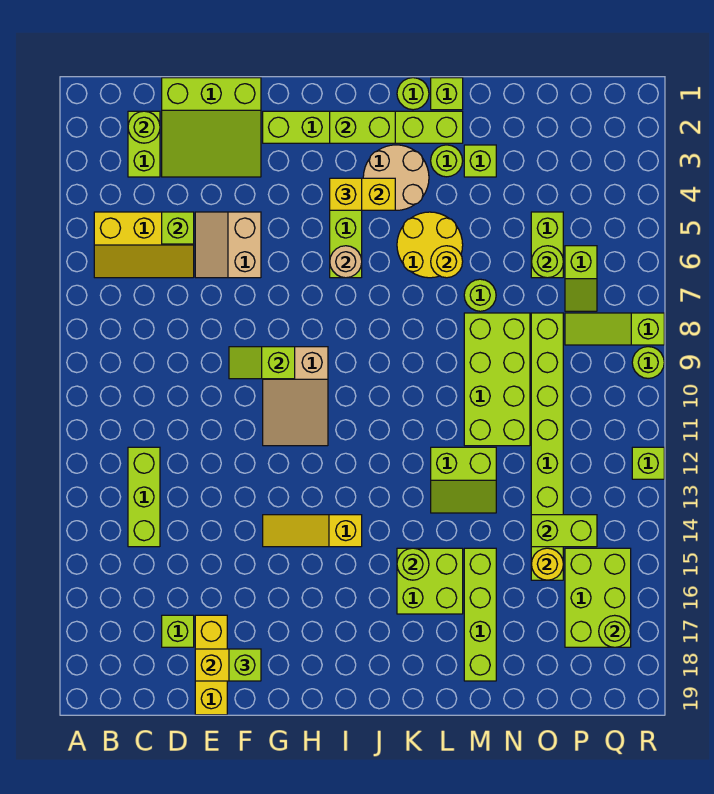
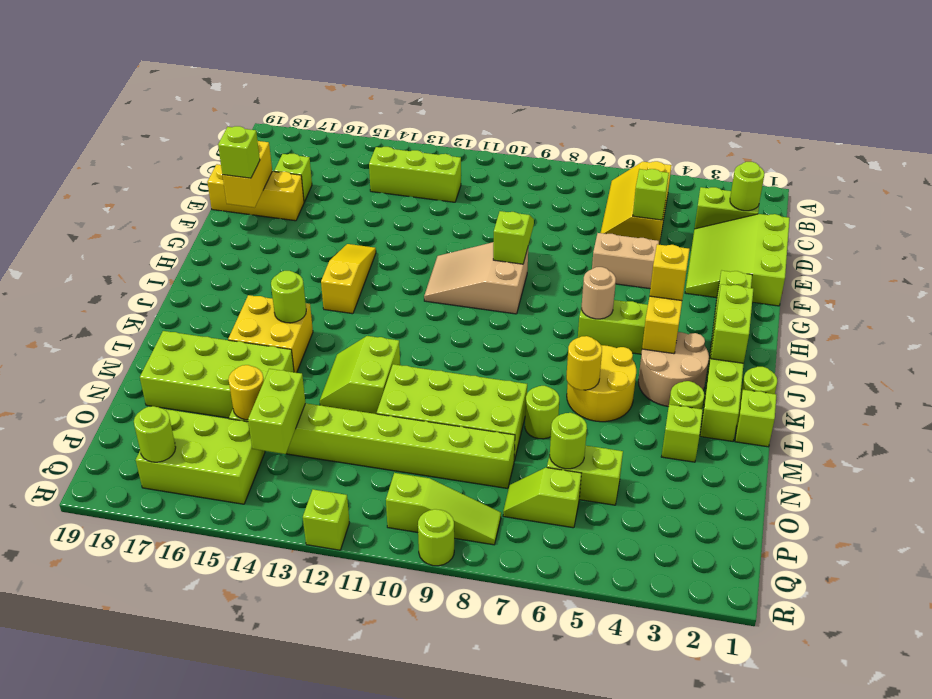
lime 2x2 brick [397,548,463,614] -> yellow 2x2 brick [228,295,313,373]
lime 1x4 brick [464,548,496,681] -> lime 2x4 brick [140,331,294,418]
lime 1x3 slope [565,313,664,345] -> lime 1x3 slope turned to [386,473,501,545]

